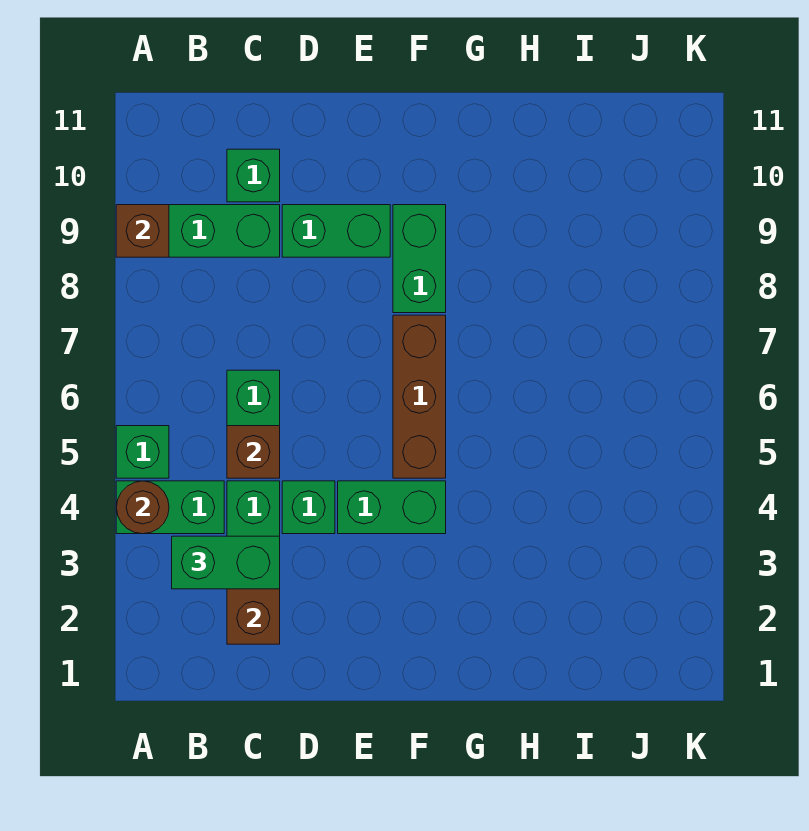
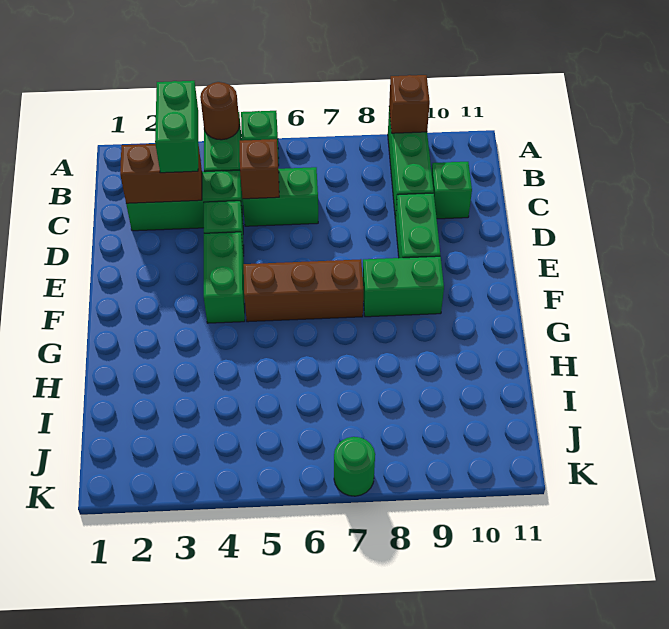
none -> green 1x1 round brick [334,437,375,496]

